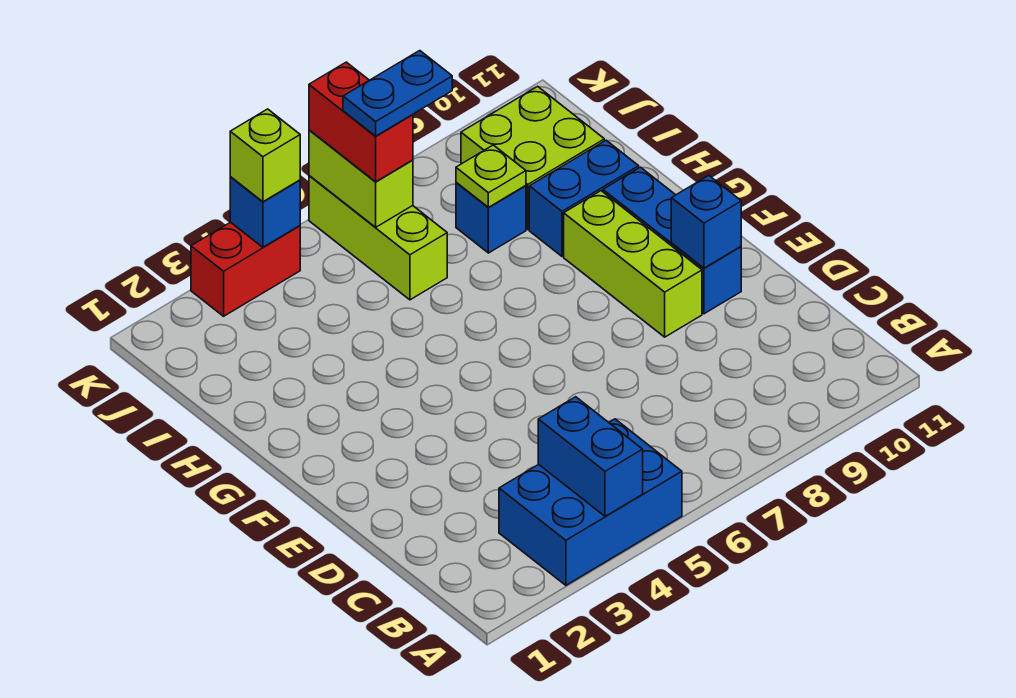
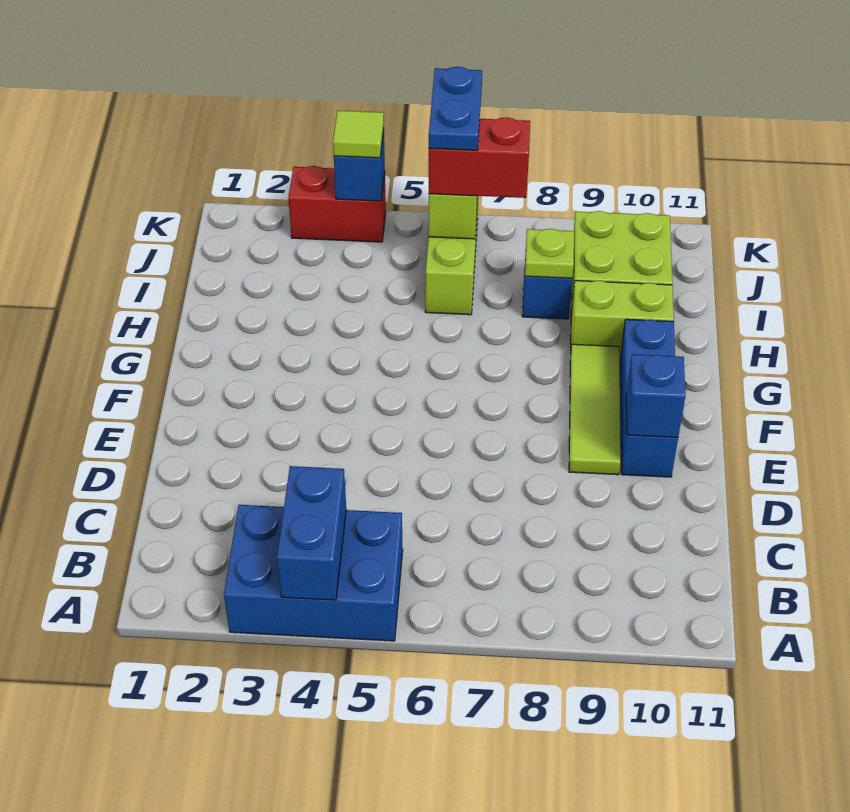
lime 1x3 brick [564,191,702,337] -> lime 1x3 tile [569,344,621,475]
blue 1x2 brick [529,140,639,256] -> lime 1x2 brick [571,281,674,357]
red 1x2 brick [309,62,413,182] -> red 1x2 brick turned to [429,117,530,198]
blue 1x2 plate [343,51,452,136] -> blue 1x2 plate turned to [429,67,482,150]
lime 1x1 brick [230,109,300,202] -> lime 1x1 tile [333,111,384,158]

